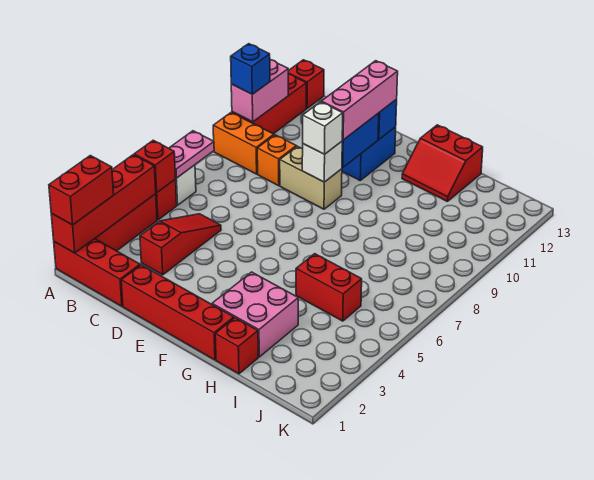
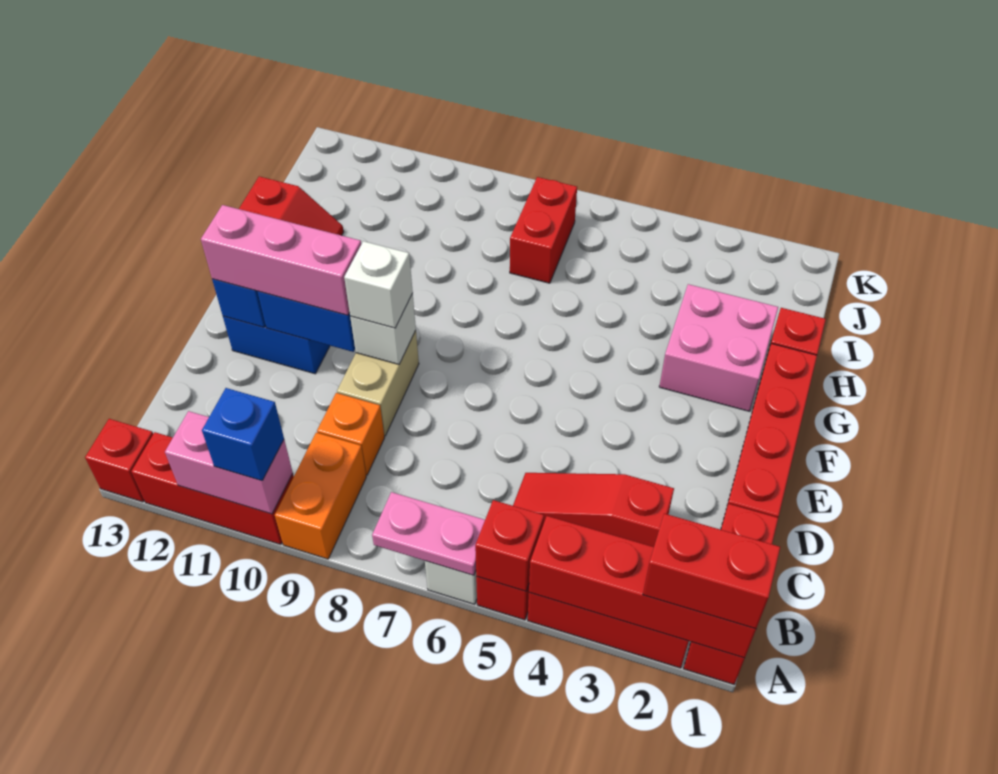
red 1x2 brick [296,254,362,321] -> red 1x2 brick moved to [510,177,577,283]

